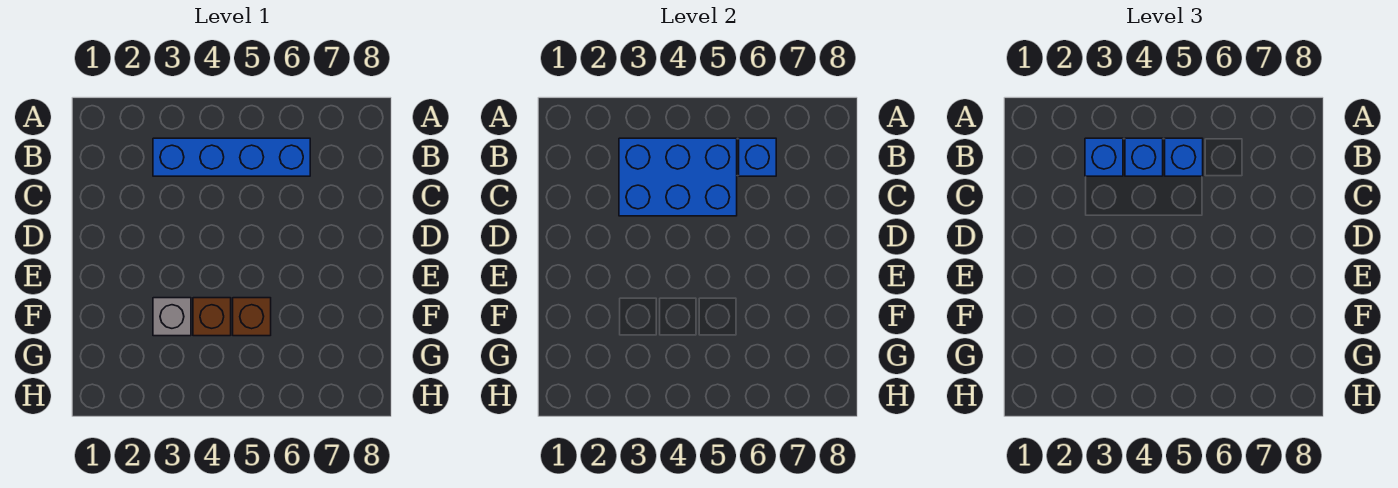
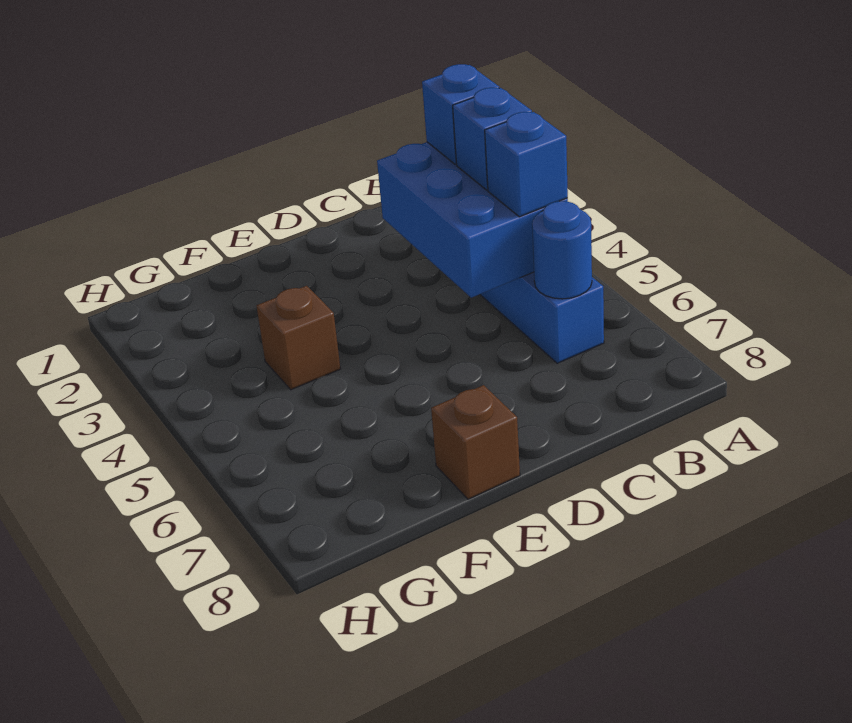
blue 1x1 brick [739,138,776,176] -> blue 1x1 round brick [532,201,592,299]
grey 1x1 brick [153,298,191,336] -> none
brown 1x1 brick [233,298,271,336] -> brown 1x1 brick moved to [431,385,520,499]

